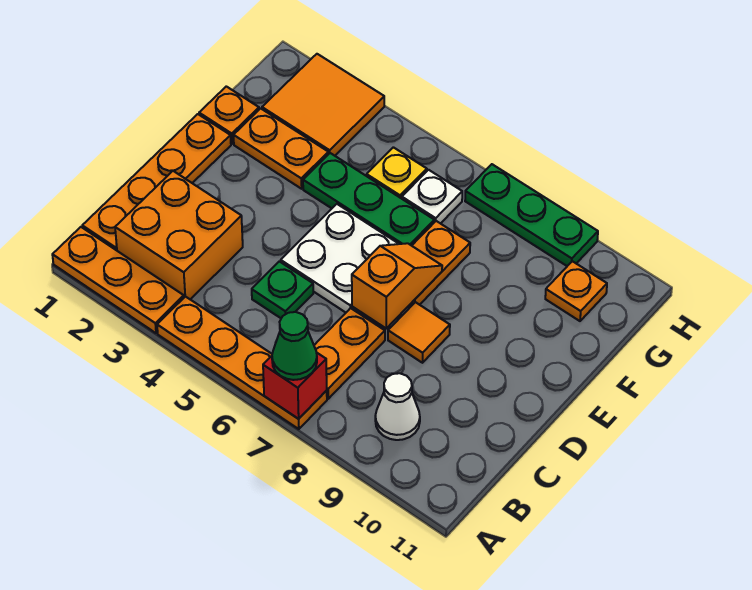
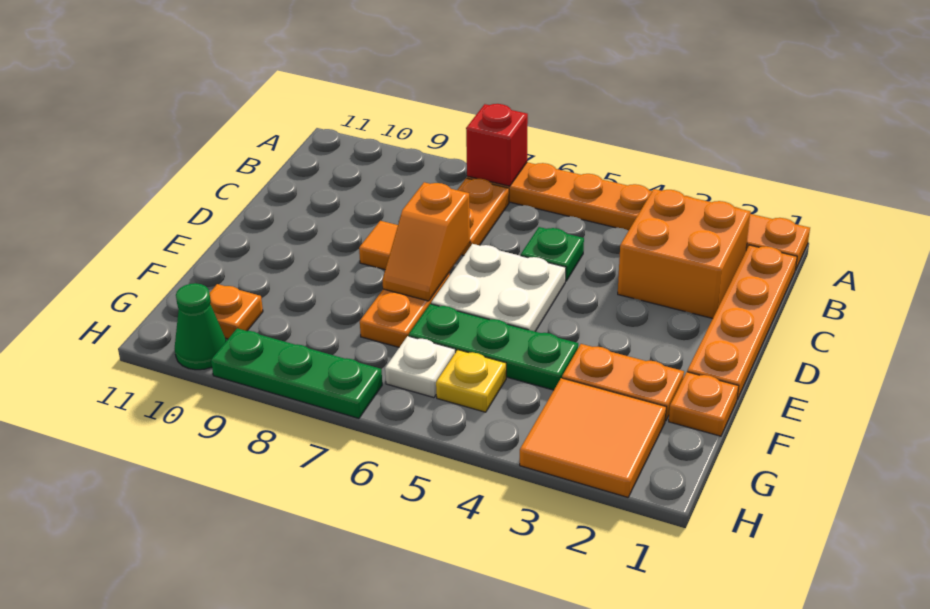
green 1x1 cone [272,312,317,380] -> green 1x1 cone moved to [175,283,226,370]
white 1x1 cone [375,373,420,440] -> none

